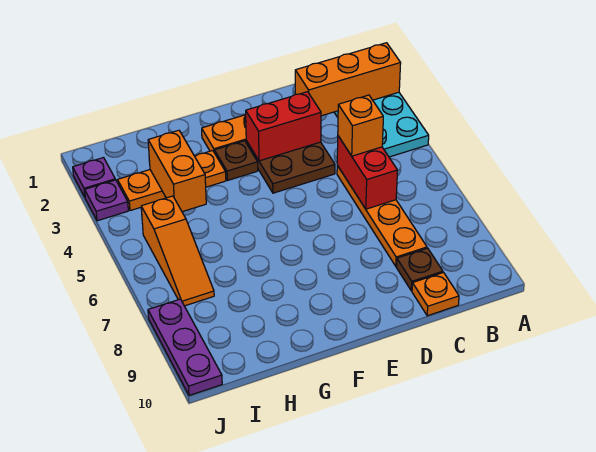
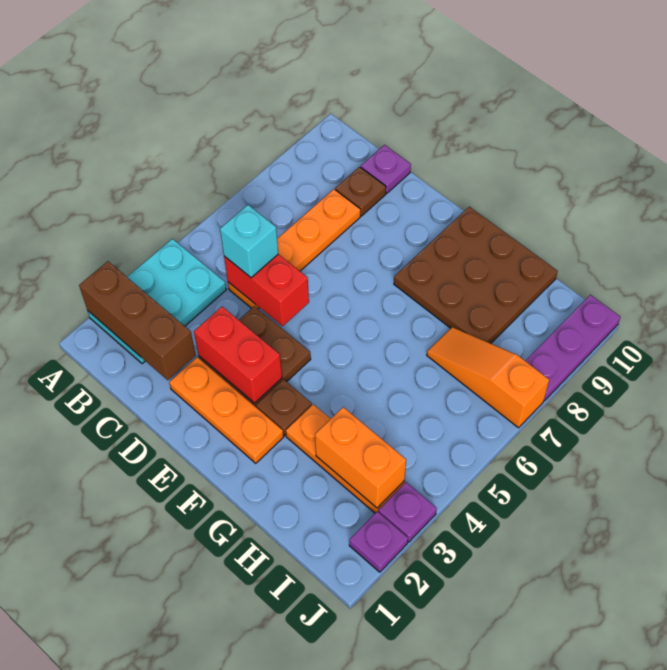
orange 1x3 brick [295,43,401,116] -> brown 1x3 brick [79,261,196,380]
red 1x2 brick [337,136,398,209] -> red 1x2 brick turned to [224,254,309,326]
orange 1x1 brick [338,95,383,156] -> cyan 1x1 brick [220,205,278,278]
orange 1x1 plate [412,273,459,316] -> purple 1x1 plate [361,145,411,193]
none -> brown 3x3 plate [394,207,558,343]
orange 1x2 brick [148,130,206,212] -> orange 1x2 brick turned to [315,407,406,508]
orange 1x3 slope [141,196,214,306] -> orange 1x3 slope turned to [427,327,549,428]

